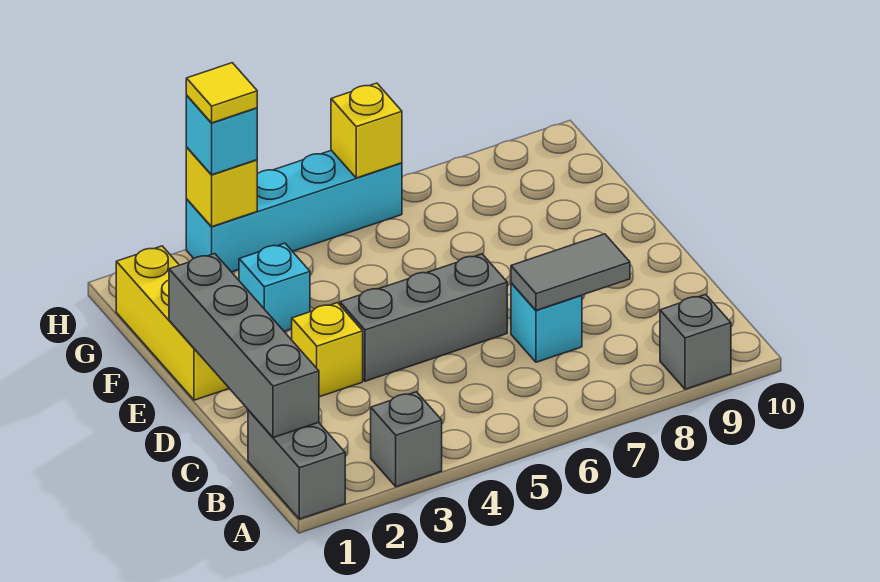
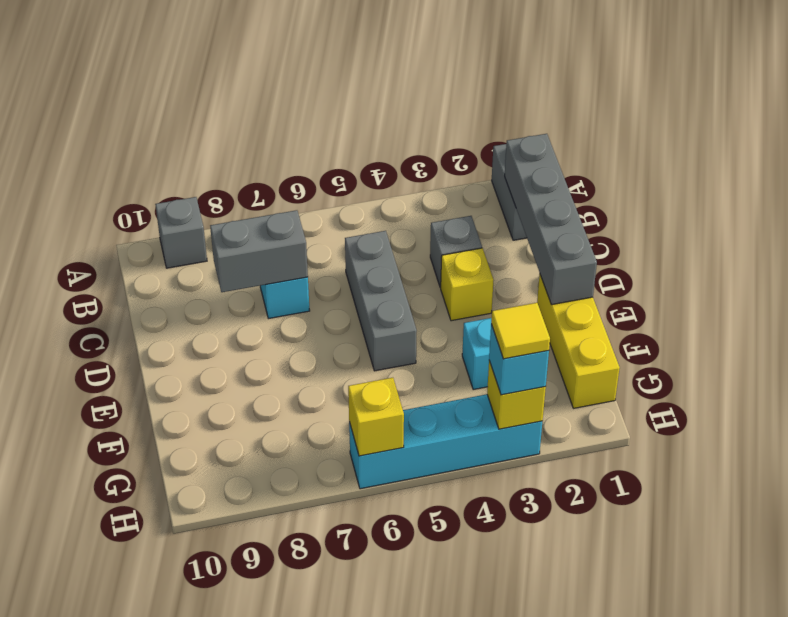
grey 1x1 brick [371,392,442,487] -> grey 1x1 brick moved to [430,216,482,288]
grey 1x2 tile [511,234,630,310] -> grey 1x2 brick [210,210,308,292]
grey 1x3 brick [340,254,507,381] -> grey 1x3 brick turned to [345,231,417,371]

